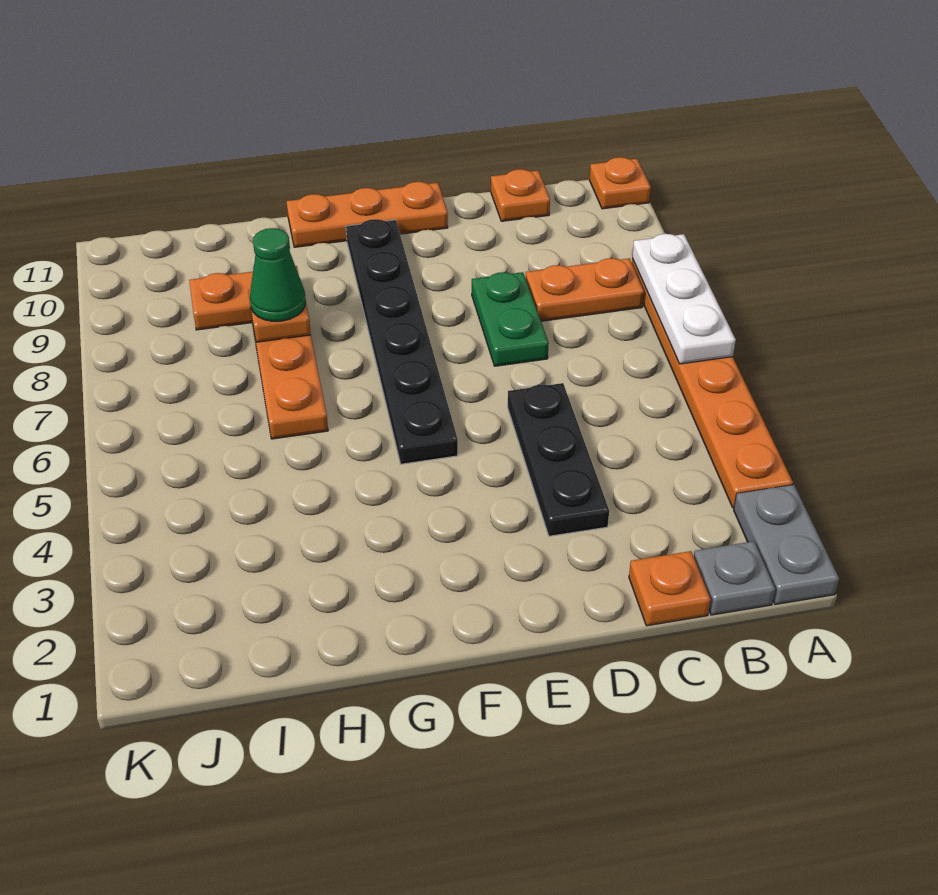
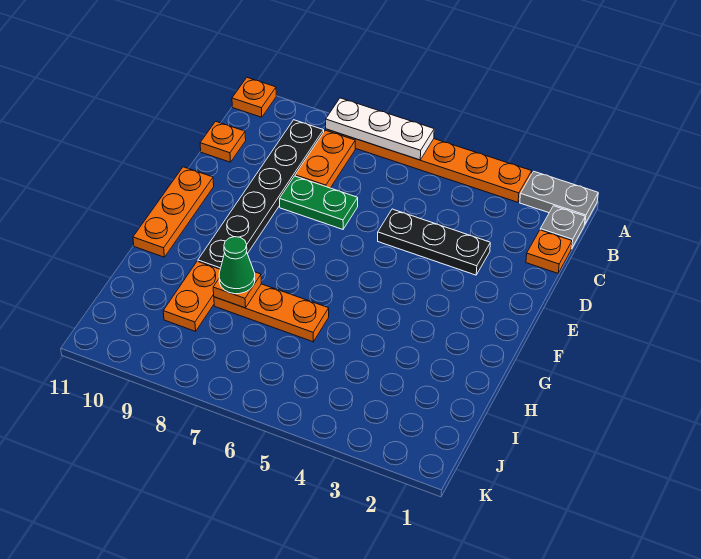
black 1x6 plate [346,219,458,464] -> black 1x6 plate turned to [198,120,324,269]

